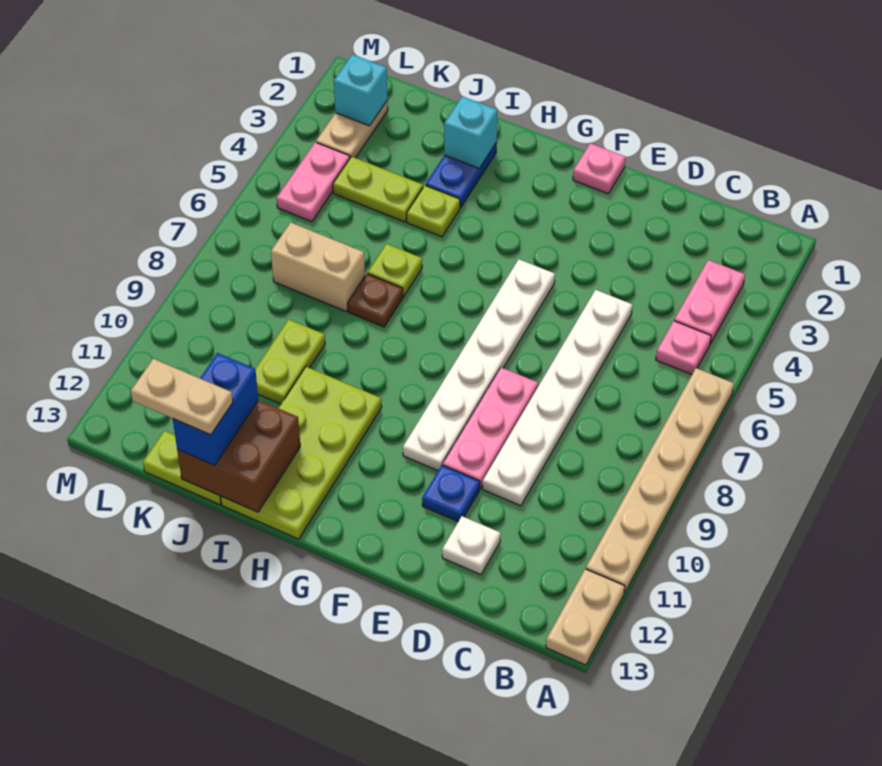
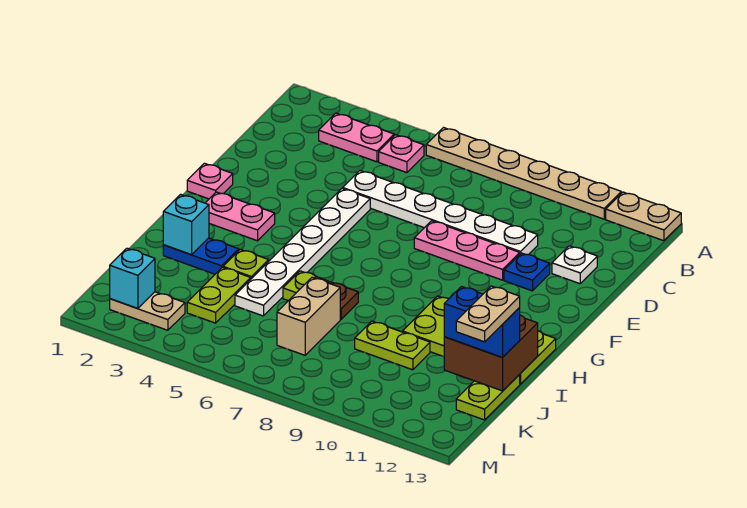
white 1x6 plate [403,259,555,471] -> white 1x6 plate turned to [235,189,370,316]
pink 1x2 plate [277,142,350,222] -> pink 1x2 plate moved to [206,192,275,241]

